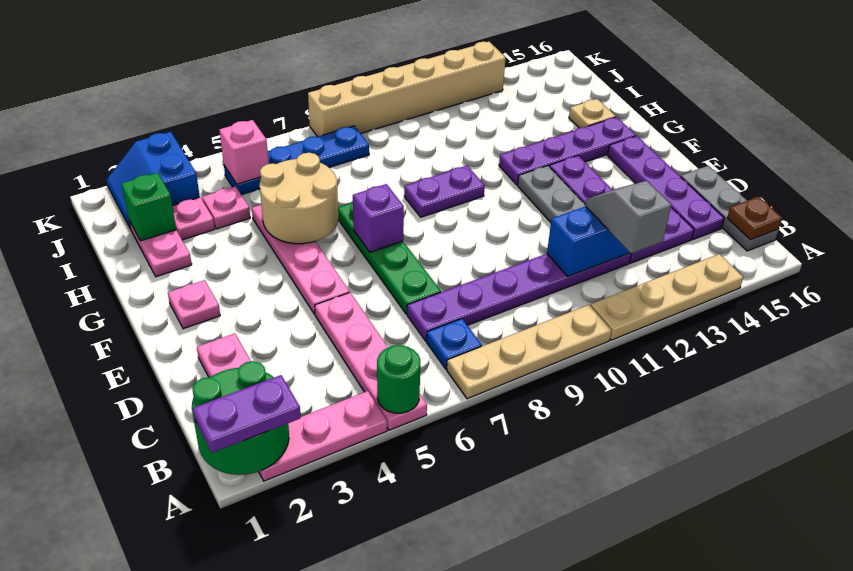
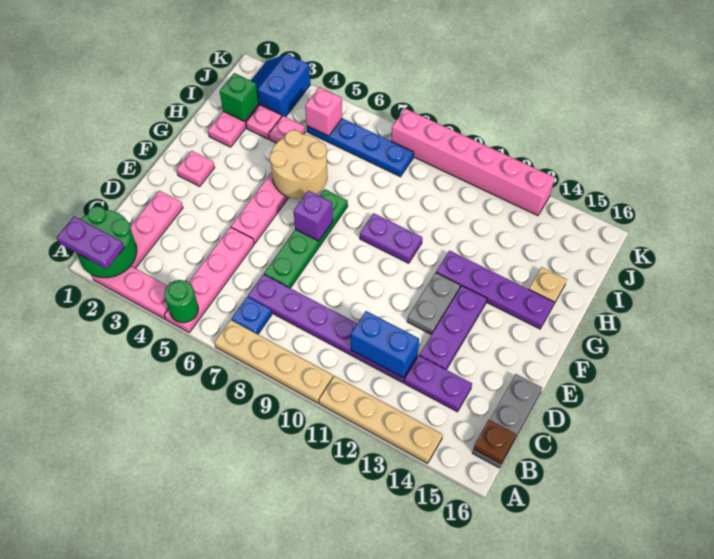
grey 1x2 slope [585,181,671,254] -> none
purple 1x4 plate [608,136,724,239] -> none
tan 1x6 brick [308,42,506,137] -> pink 1x6 brick [391,109,555,216]

